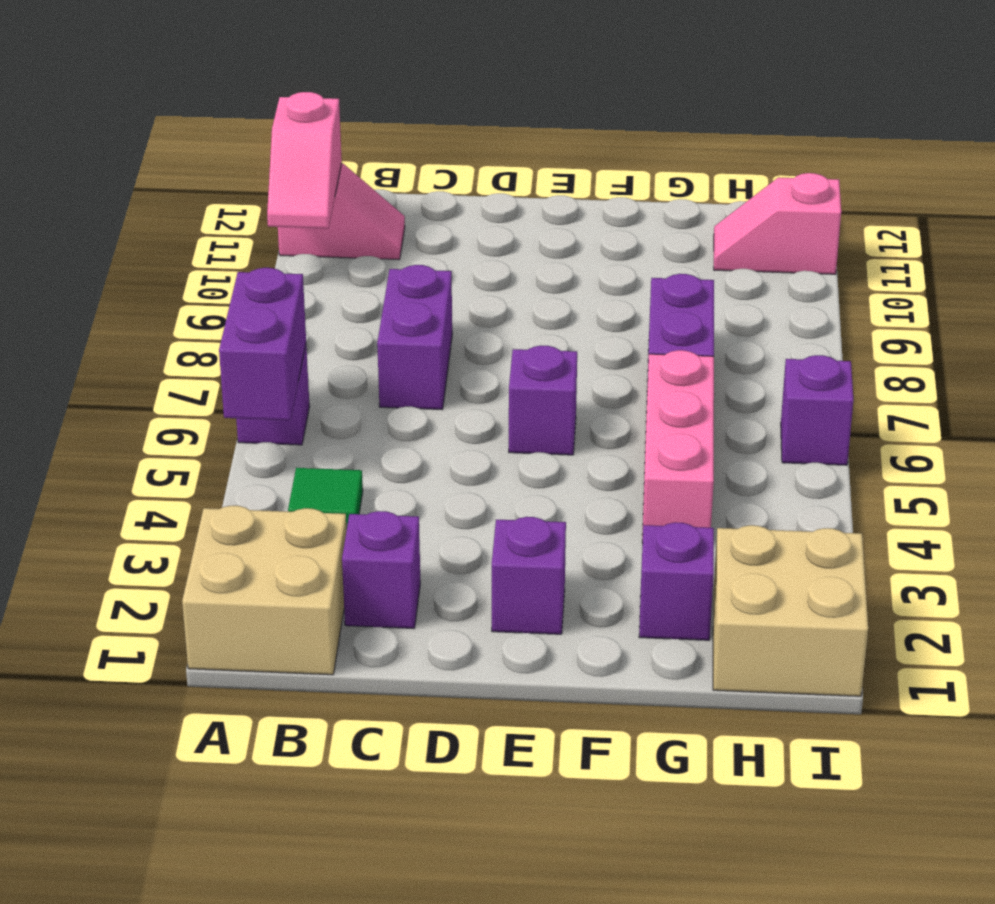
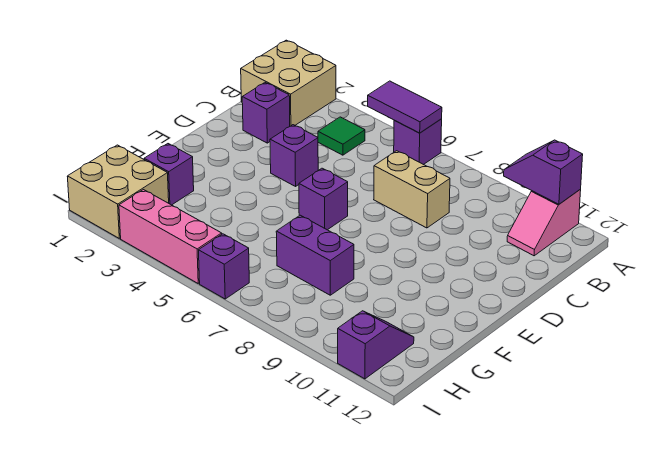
purple 1x2 brick [219,268,306,420] -> purple 1x2 tile [368,81,442,133]
pink 1x2 slope [267,92,342,229] -> purple 1x2 slope [504,140,583,204]
purple 1x2 brick [377,265,452,409] -> tan 1x2 brick [374,151,450,228]
purple 1x1 brick [492,517,566,634] -> purple 1x1 brick moved to [270,125,318,186]
pink 1x3 brick [642,350,714,544] -> pink 1x3 brick moved to [119,190,222,283]
pink 1x2 slope [714,173,841,274] -> purple 1x2 slope [338,311,414,379]

